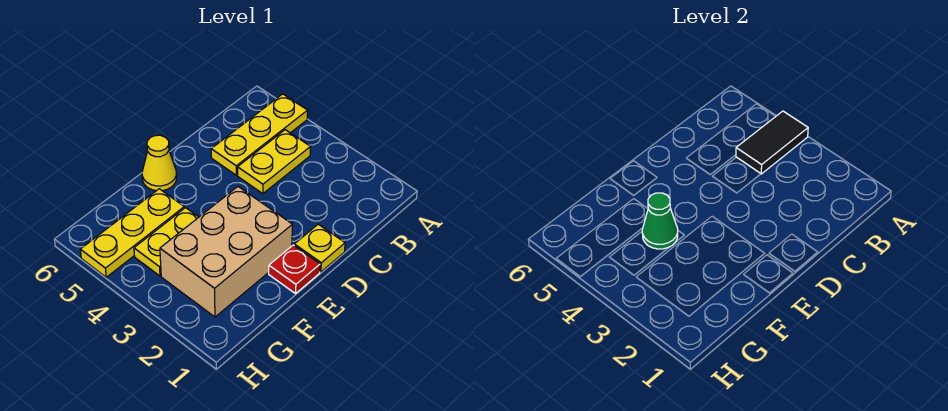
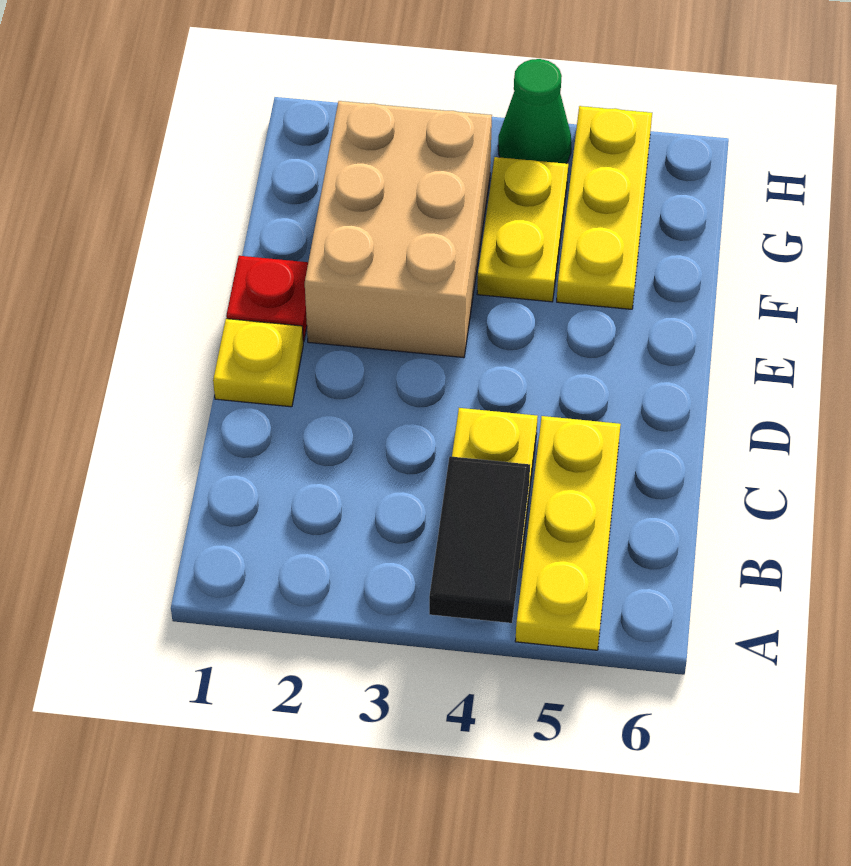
yellow 1x1 cone [142,135,177,191] -> none
green 1x1 cone [642,193,678,249] -> green 1x1 cone moved to [498,59,572,164]

